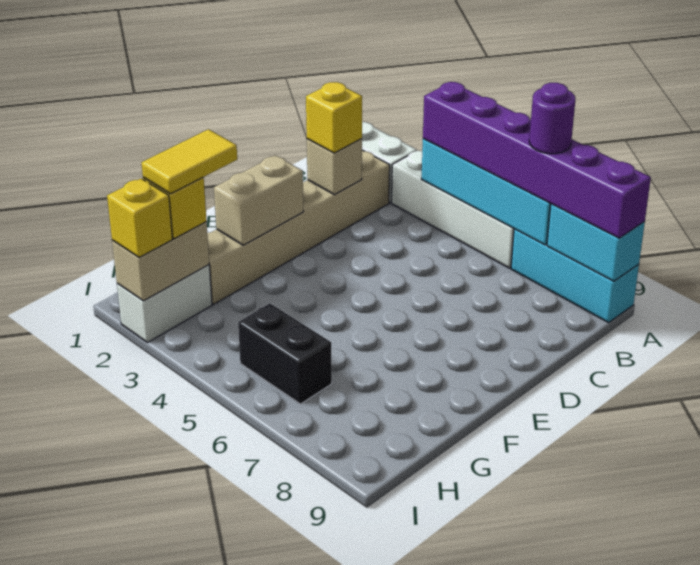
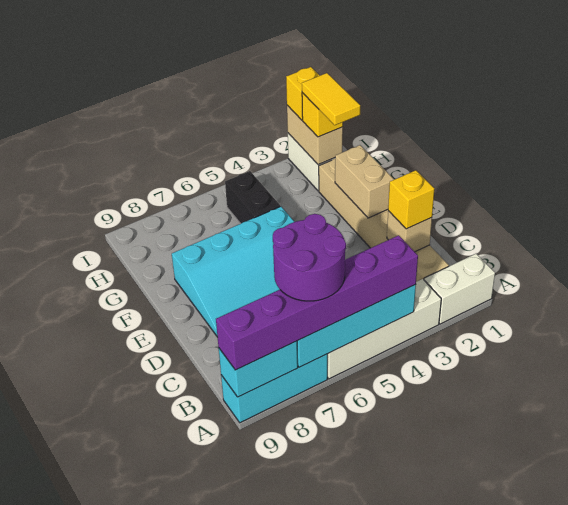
purple 1x1 round brick [529,83,575,154] -> purple 2x2 round brick [273,214,346,301]
none -> cyan 3x4 slope [172,206,294,336]
black 1x2 brick [238,303,332,404] -> black 1x2 brick turned to [225,171,280,224]

